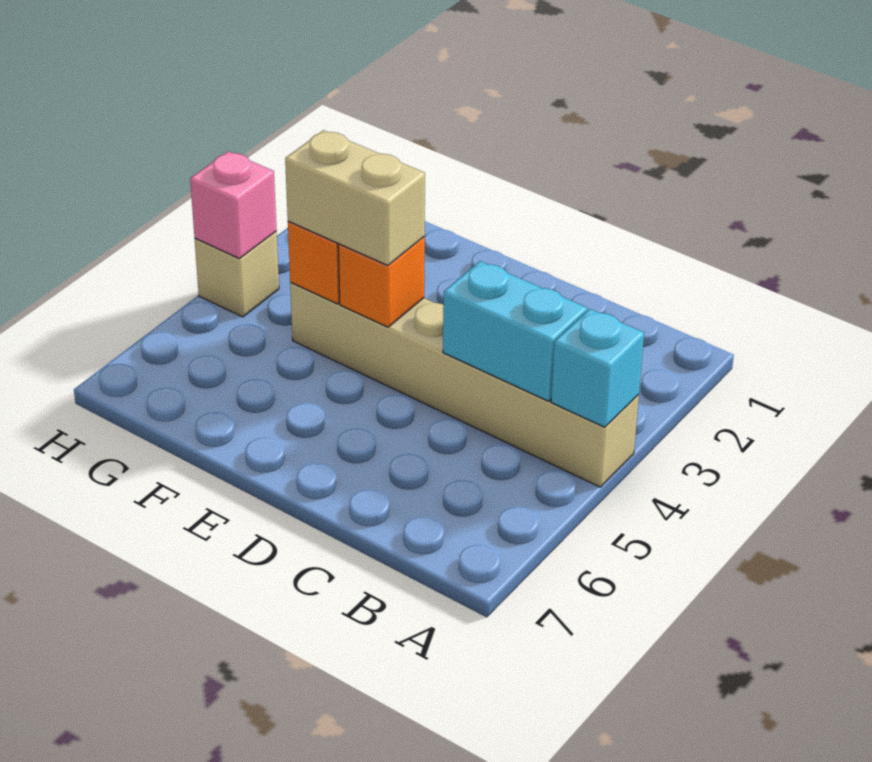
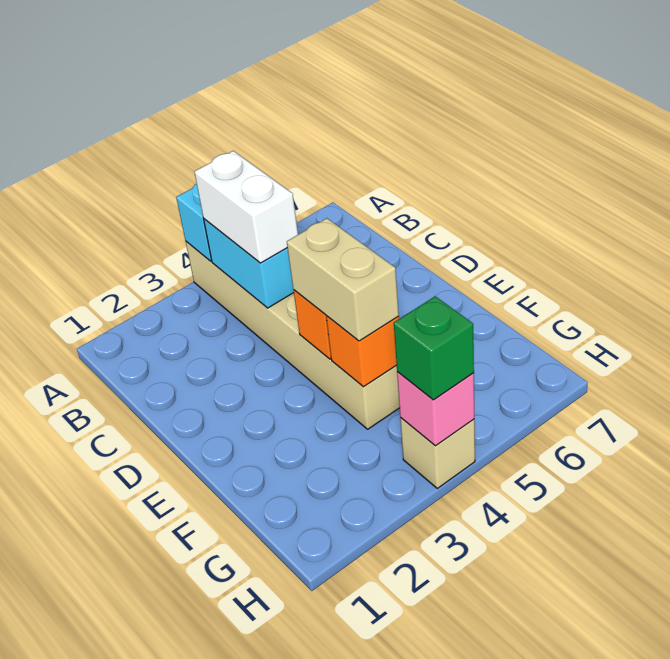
none -> white 1x2 brick [195,151,298,263]
none -> green 1x1 brick [394,296,474,400]

